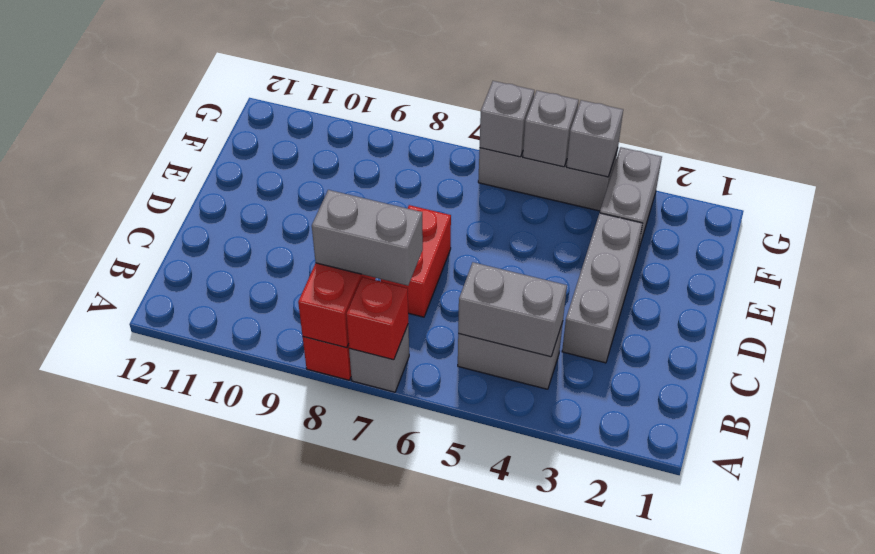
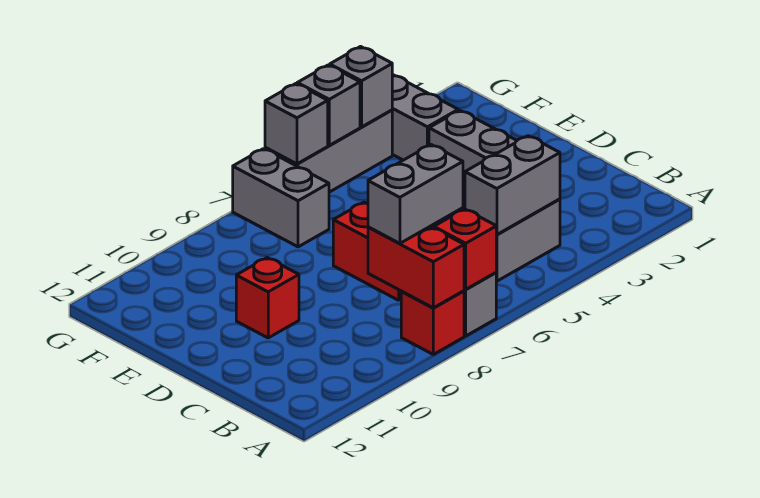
none -> red 1x1 brick [236,258,299,338]
none -> grey 1x2 brick [233,149,329,247]

